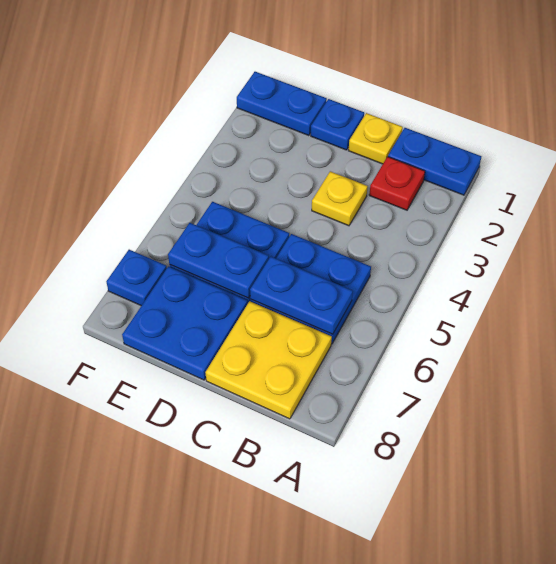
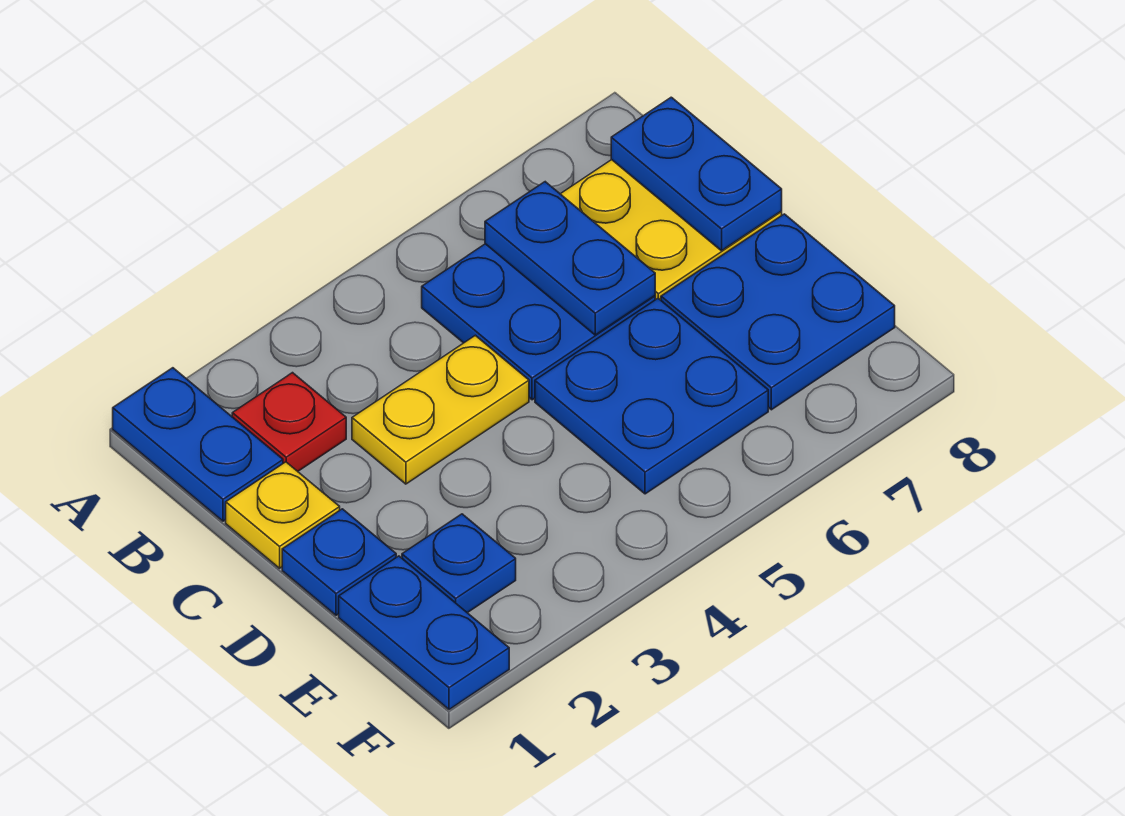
yellow 1x1 plate [312,171,368,226] -> yellow 1x2 plate [352,335,529,484]
blue 1x2 plate [168,223,269,298] -> blue 1x2 plate moved to [611,97,782,251]
blue 1x1 plate [106,250,167,306] -> blue 1x1 plate moved to [402,514,516,613]

